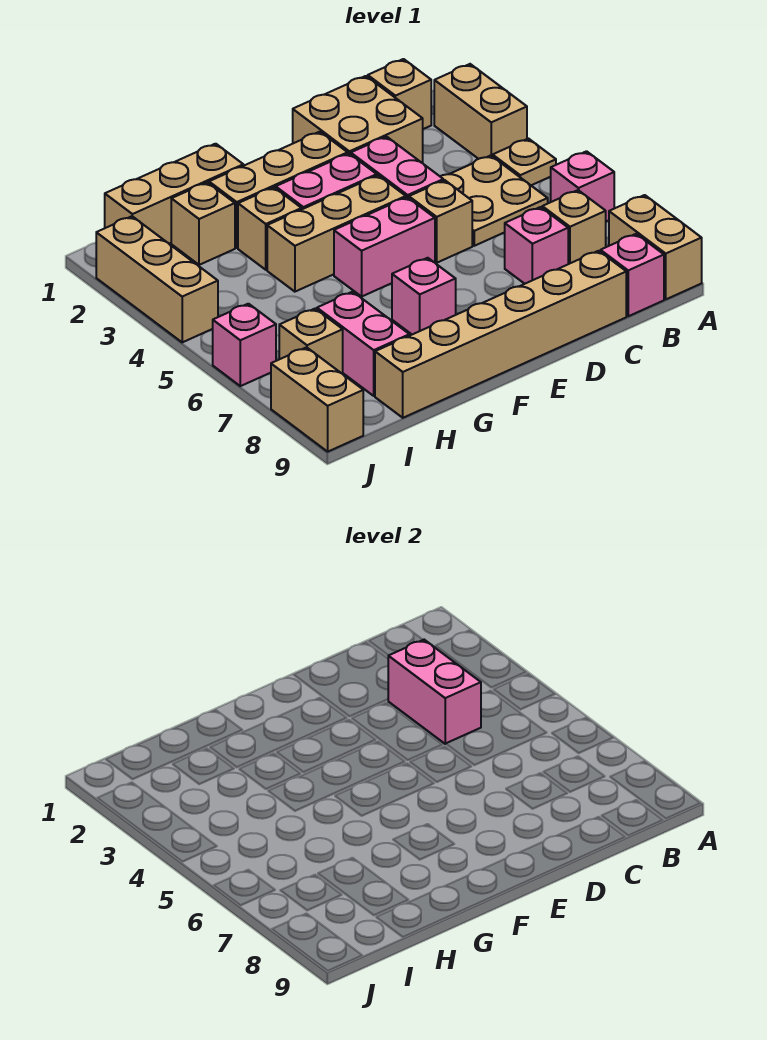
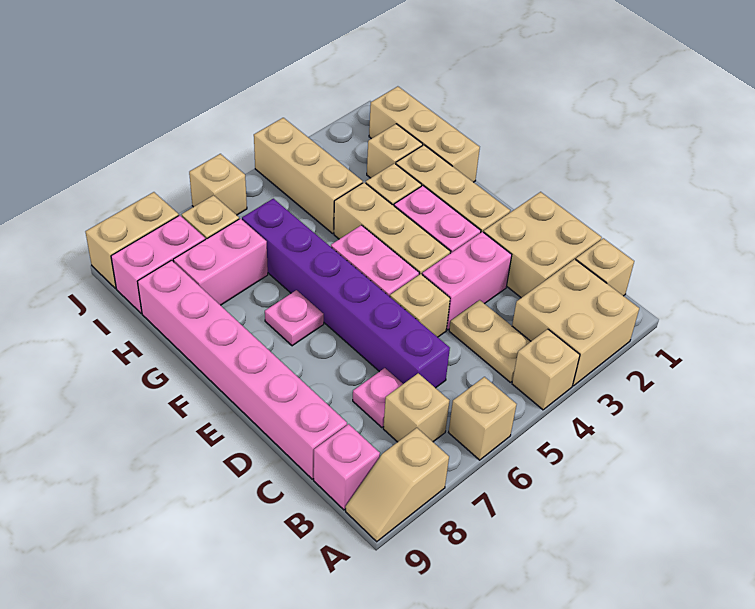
tan 1x2 brick [434,64,527,159] -> tan 2x2 brick [512,259,639,386]
tan 1x1 plate [493,139,556,185] -> tan 1x1 brick [512,329,580,410]
pink 1x1 brick [551,151,614,221] -> tan 1x1 brick [449,377,517,460]
tan 1x2 brick [609,195,702,299] -> tan 1x2 slope [346,428,449,542]
tan 2x2 plate [440,155,548,246] -> tan 1x2 plate [449,300,531,382]
pink 1x2 brick [388,640,481,744] -> pink 1x2 brick moved to [111,215,205,313]
none -> purple 1x6 brick [242,199,450,388]
pink 1x1 brick [505,207,568,284] -> pink 1x1 plate [353,368,403,428]
tan 1x6 brick [375,251,626,418] -> pink 1x6 brick [137,260,347,479]
pink 1x1 brick [392,258,456,334] -> pink 1x1 plate [265,290,324,346]
tan 1x3 brick [96,216,218,342] -> tan 1x3 brick turned to [254,118,363,233]
pink 1x1 brick [213,304,276,386] -> tan 1x1 brick [189,154,247,215]

